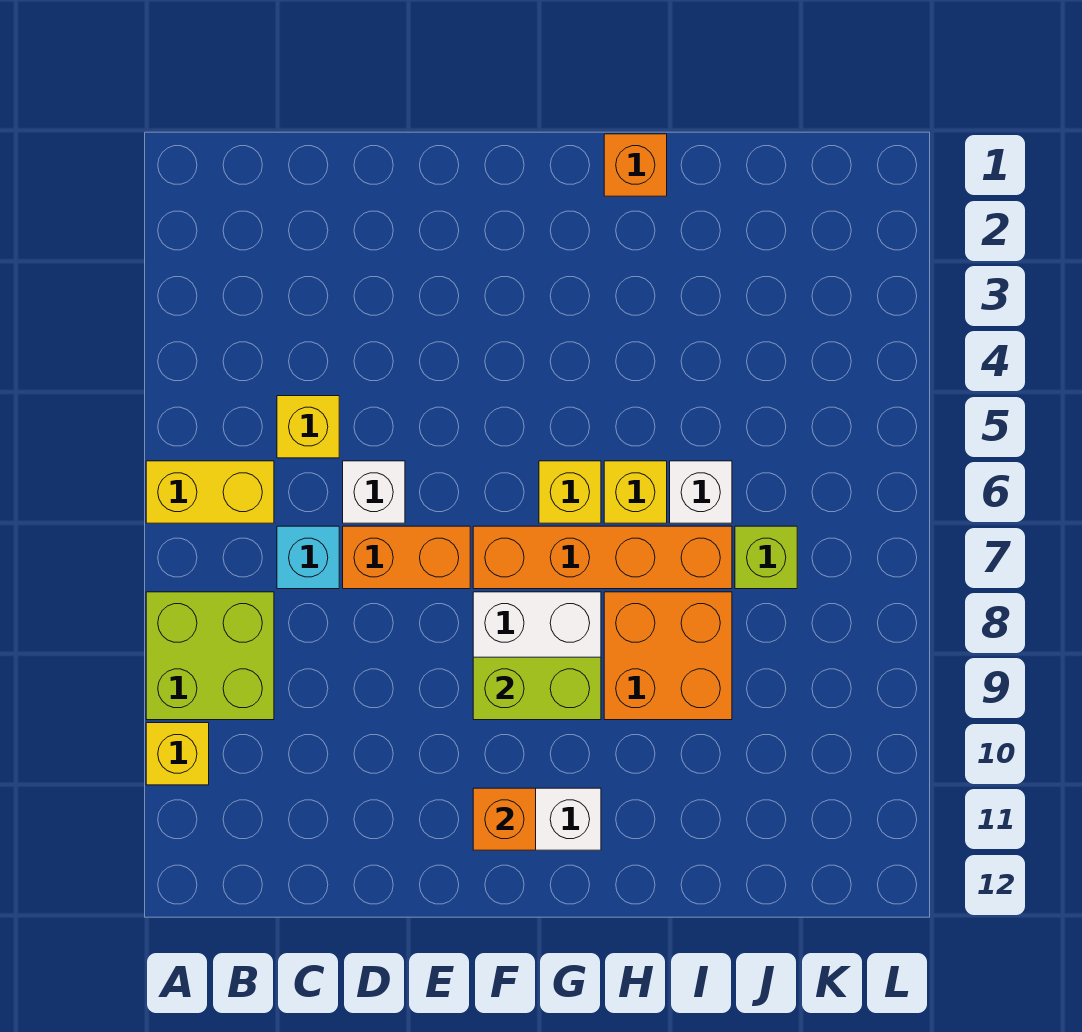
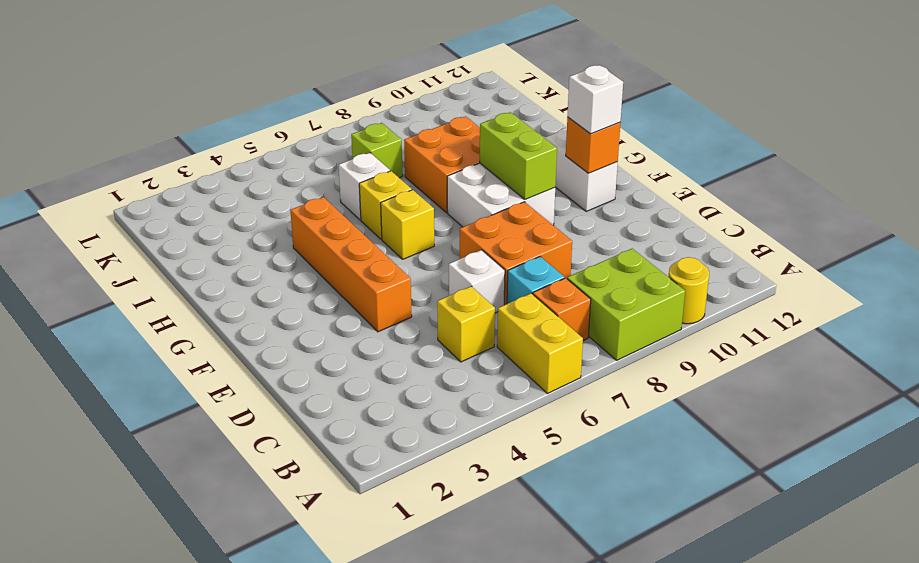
yellow 1x1 brick [146,723,209,785] -> yellow 1x1 round brick [668,257,709,324]
orange 1x2 brick [343,526,470,589] -> orange 2x2 brick [460,202,572,305]
orange 1x4 brick [473,526,732,589] -> orange 1x4 brick moved to [290,197,412,332]
none -> white 1x1 brick [567,65,623,134]
orange 1x1 brick [604,134,667,196] -> orange 1x1 brick moved to [533,278,591,340]

